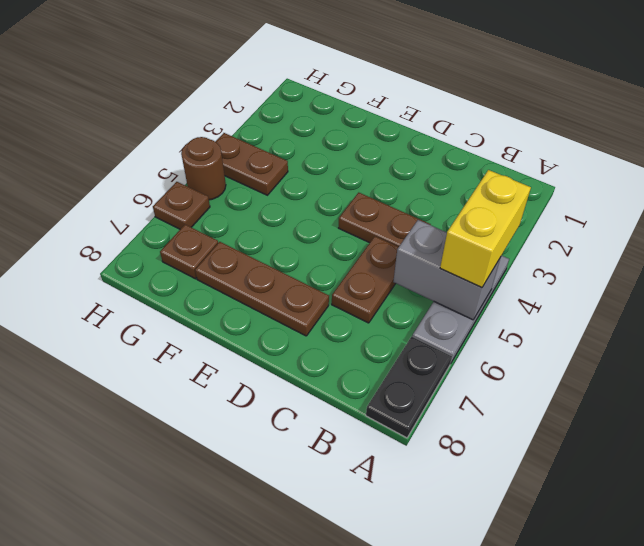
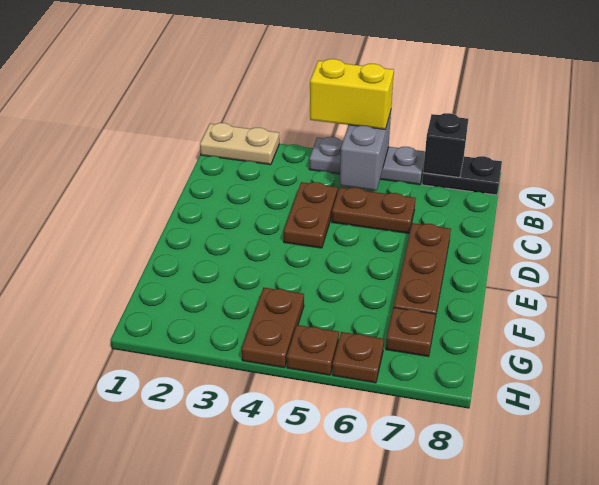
none -> tan 1x2 plate [200,123,279,165]
none -> black 1x1 brick [423,113,468,178]
brown 1x1 round brick [181,137,226,200] -> brown 1x1 plate [287,325,339,375]

